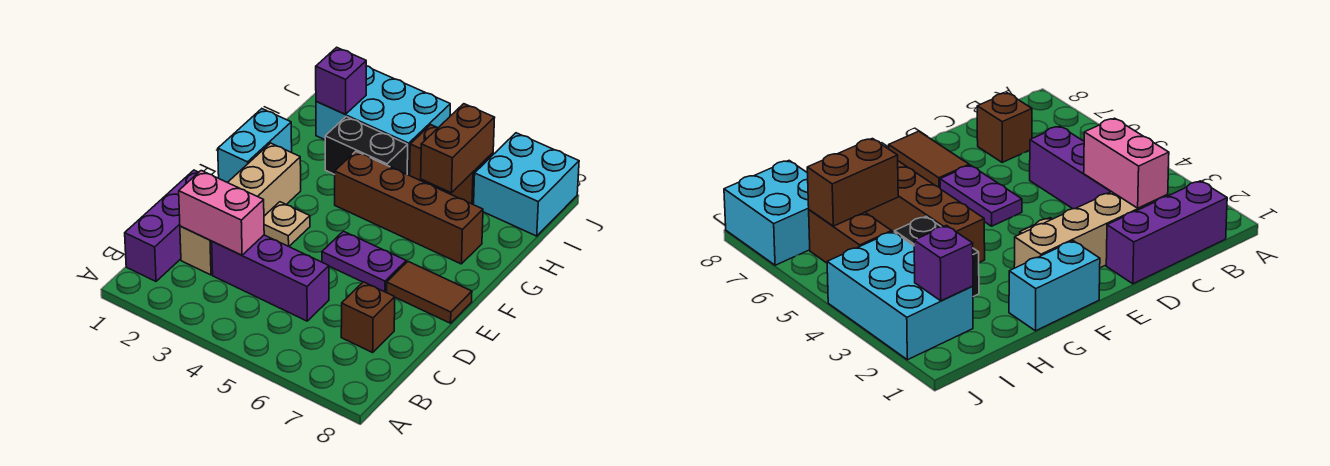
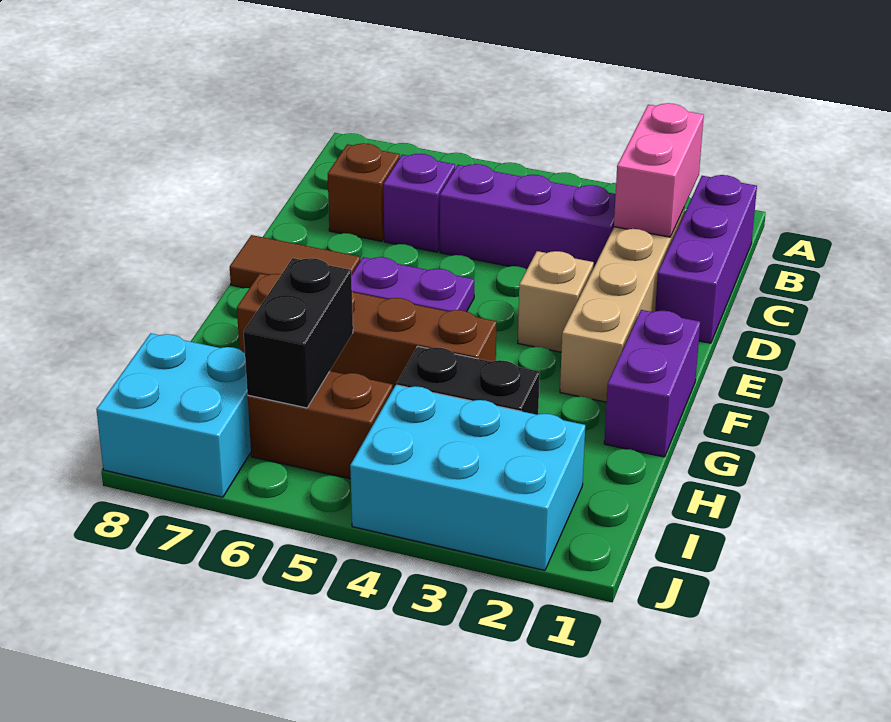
pink 1x2 brick [179,171,264,255] -> pink 1x2 brick turned to [614,103,704,237]
tan 1x1 plate [264,202,310,246] -> tan 1x1 brick [518,251,594,352]
cyan 1x2 brick [218,109,292,182] -> purple 1x2 brick [604,310,700,457]
brown 1x2 brick [421,104,495,193] -> black 1x2 brick [244,258,353,408]
purple 1x1 brick [316,47,366,114] -> purple 1x1 brick moved to [383,154,455,252]

